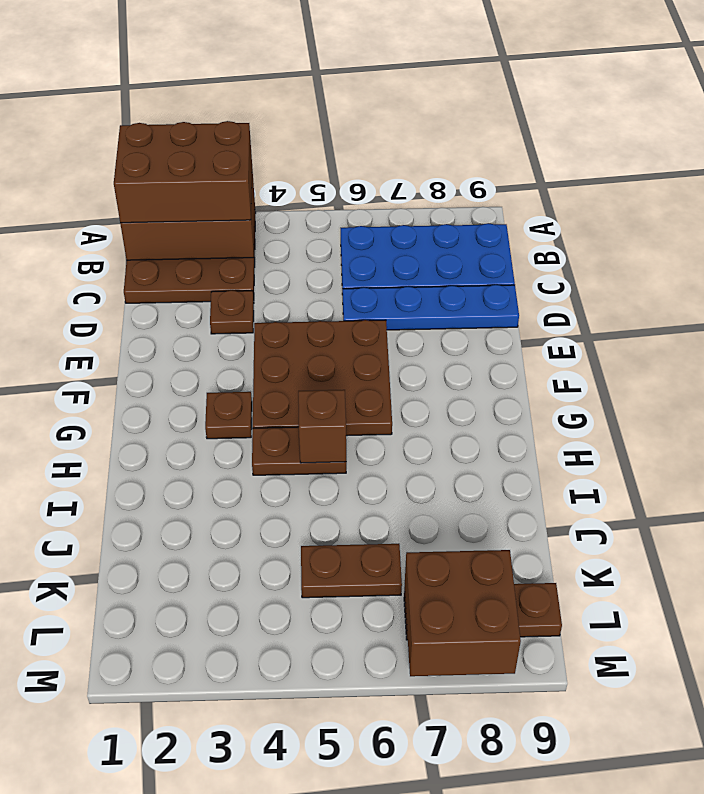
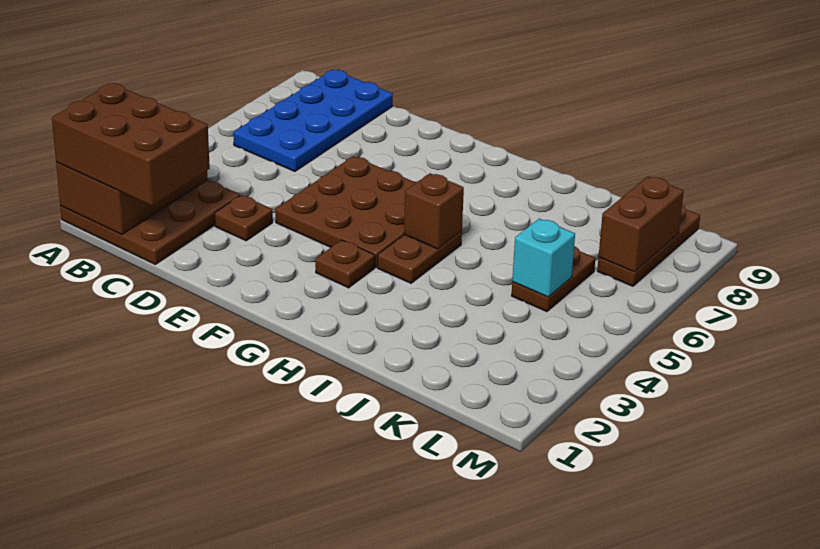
brown 2x3 brick [114,121,252,223] -> brown 2x3 brick turned to [52,83,210,206]
blue 1x4 plate [343,285,519,330] -> none
none -> cyan 1x1 brick [512,219,575,297]
brown 2x2 brick [405,550,521,676] -> brown 1x2 brick [599,177,684,272]

